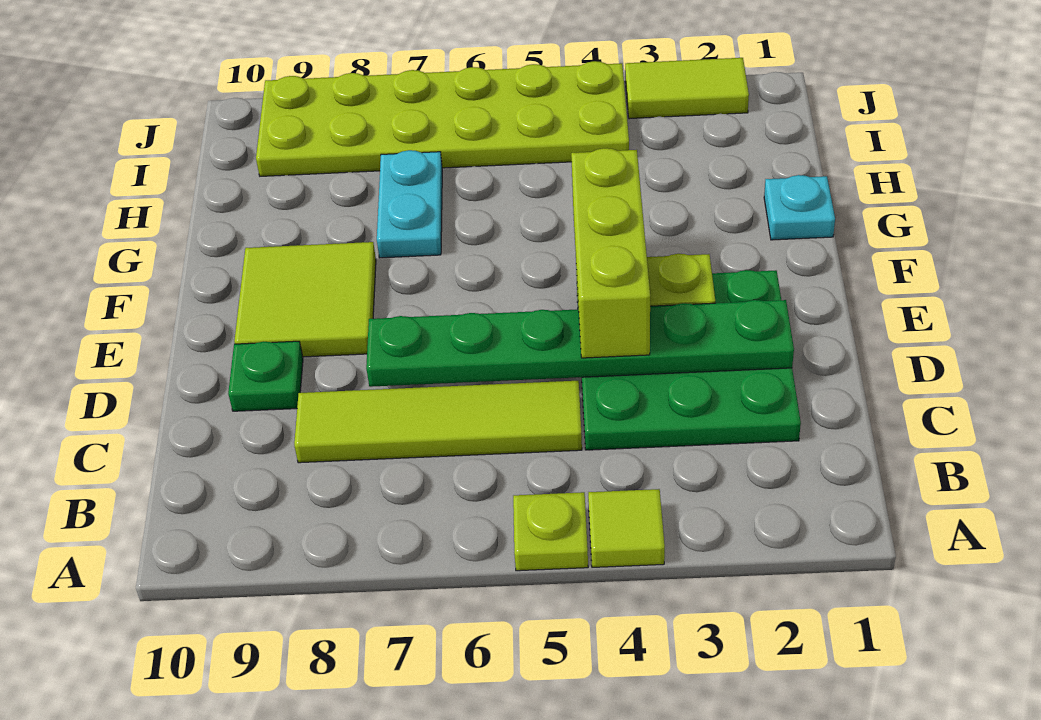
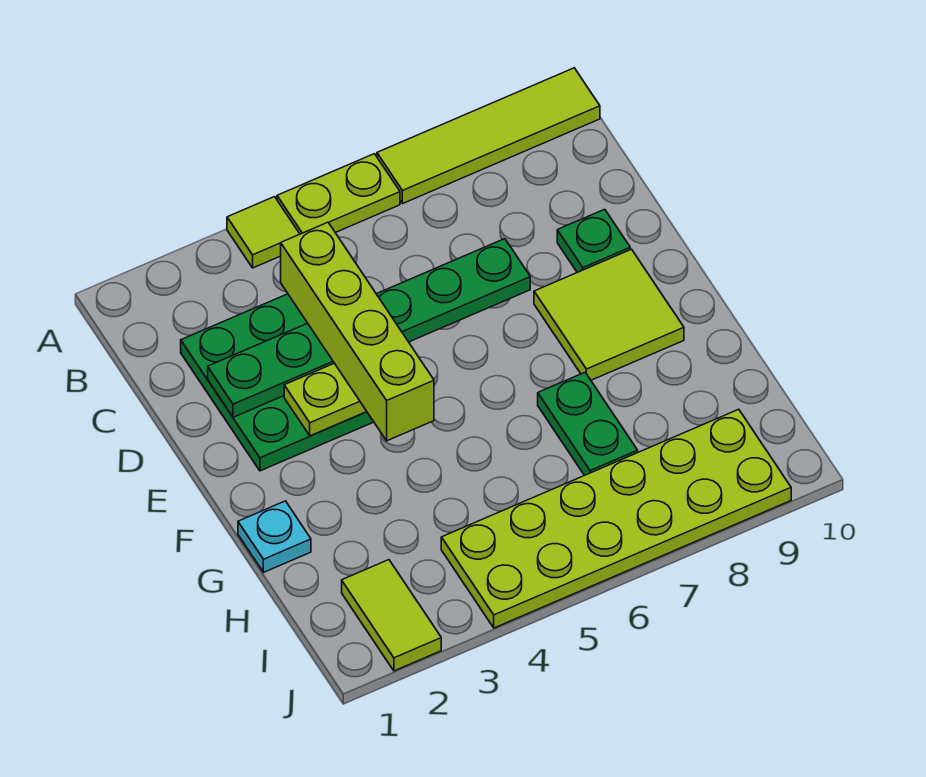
lime 1x1 plate [513,492,588,571] -> lime 1x2 plate [277,154,400,234]
lime 1x4 tile [294,381,582,463] -> lime 1x4 tile moved to [377,68,600,204]
lime 1x3 brick [571,148,650,358] -> lime 1x4 brick [281,222,434,441]
cyan 1x2 plate [377,150,442,258] -> green 1x2 plate [538,373,638,475]
lime 1x2 tile [625,58,749,119] -> lime 1x2 tile turned to [342,560,441,671]

